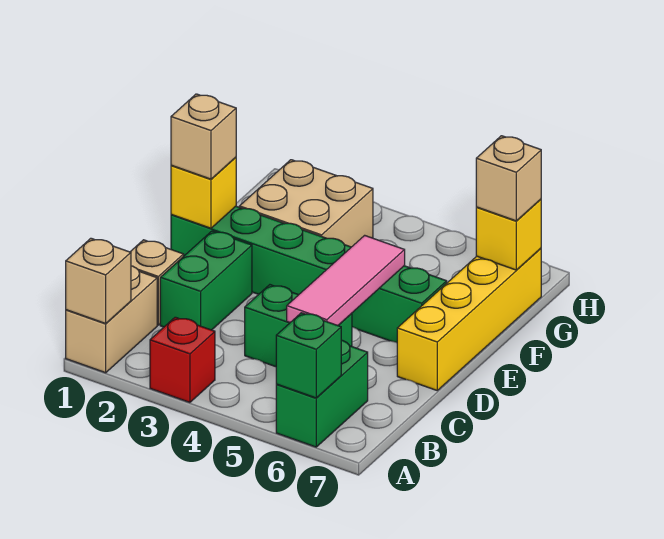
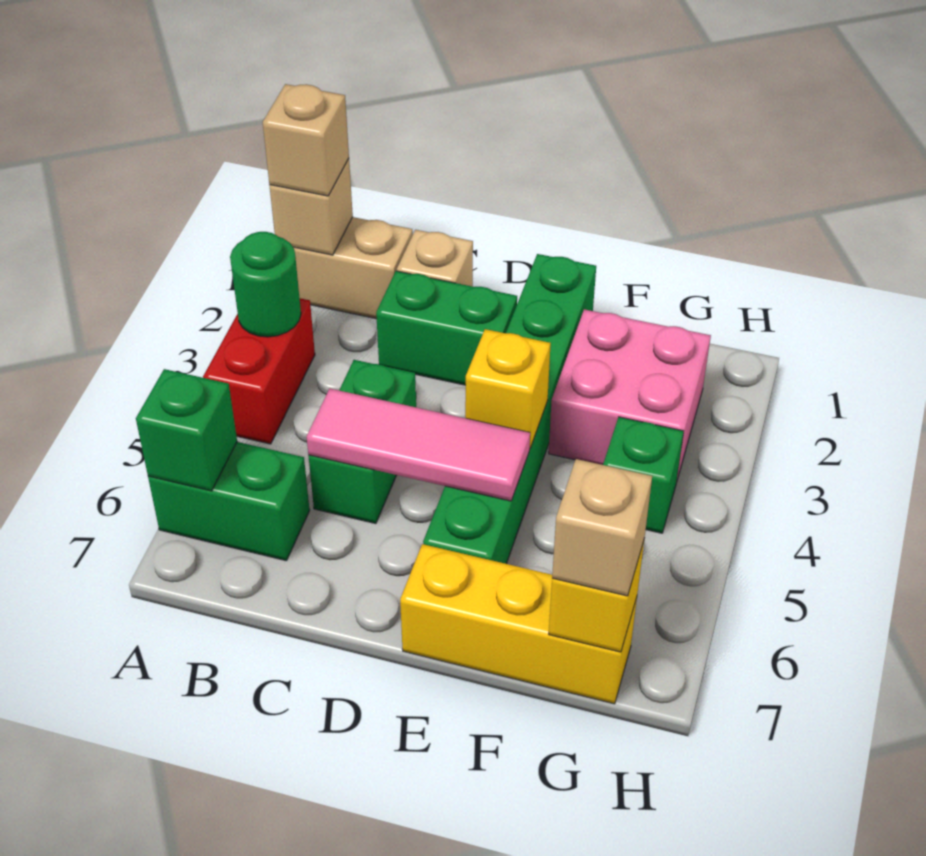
red 1x1 brick [150,317,215,402] -> red 1x2 brick [203,298,315,444]
none -> green 1x1 round brick [230,232,301,337]
yellow 1x4 brick [397,248,541,390] -> yellow 1x3 brick [400,544,637,704]
yellow 1x1 brick [171,157,236,228] -> yellow 1x1 brick moved to [465,329,551,448]
tan 1x1 brick [171,94,236,179] -> tan 1x1 brick moved to [263,84,349,196]
tan 2x2 brick [239,160,373,247] -> pink 2x2 brick [549,309,711,479]
none -> green 1x1 brick [603,417,684,533]

